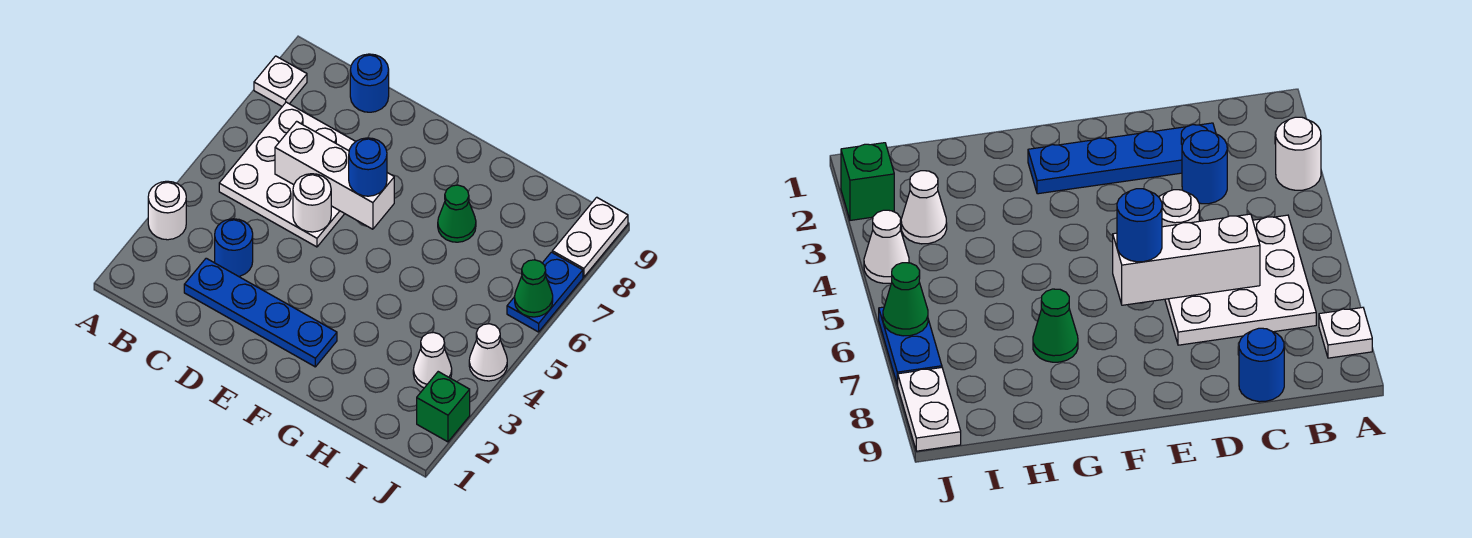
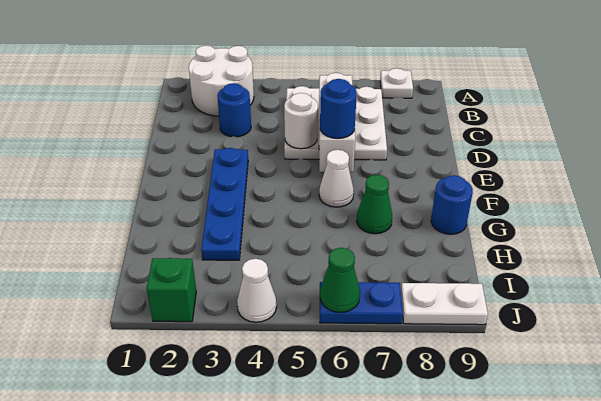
white 1x1 round brick [148,181,186,240] -> white 2x2 round brick [189,46,254,116]
blue 1x4 plate [184,258,337,367] -> blue 1x4 plate moved to [201,148,248,260]
blue 1x1 round brick [350,54,389,112] -> blue 1x1 round brick moved to [431,175,473,234]
white 1x1 cone [413,332,452,388] -> white 1x1 cone moved to [319,150,354,207]

